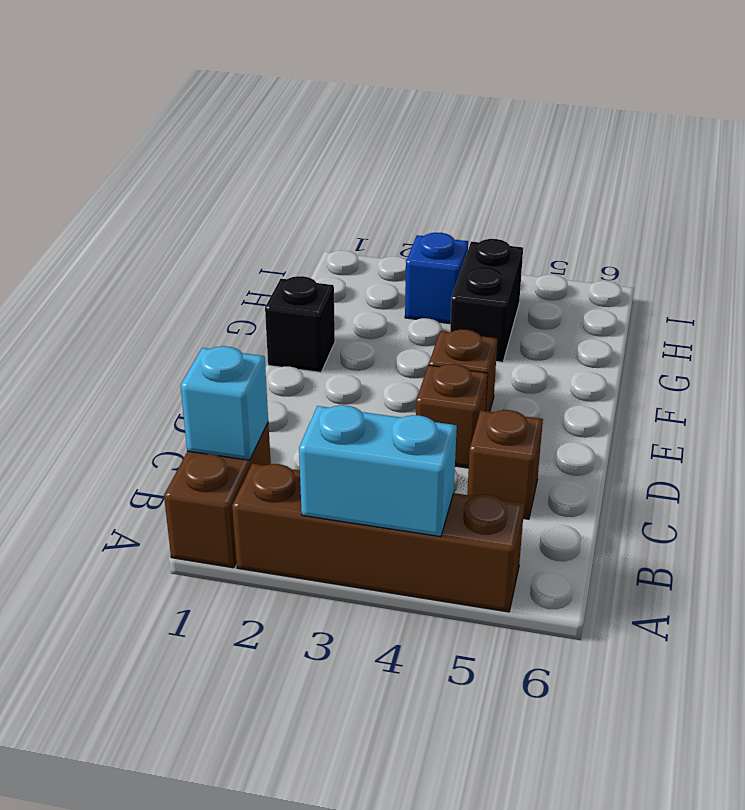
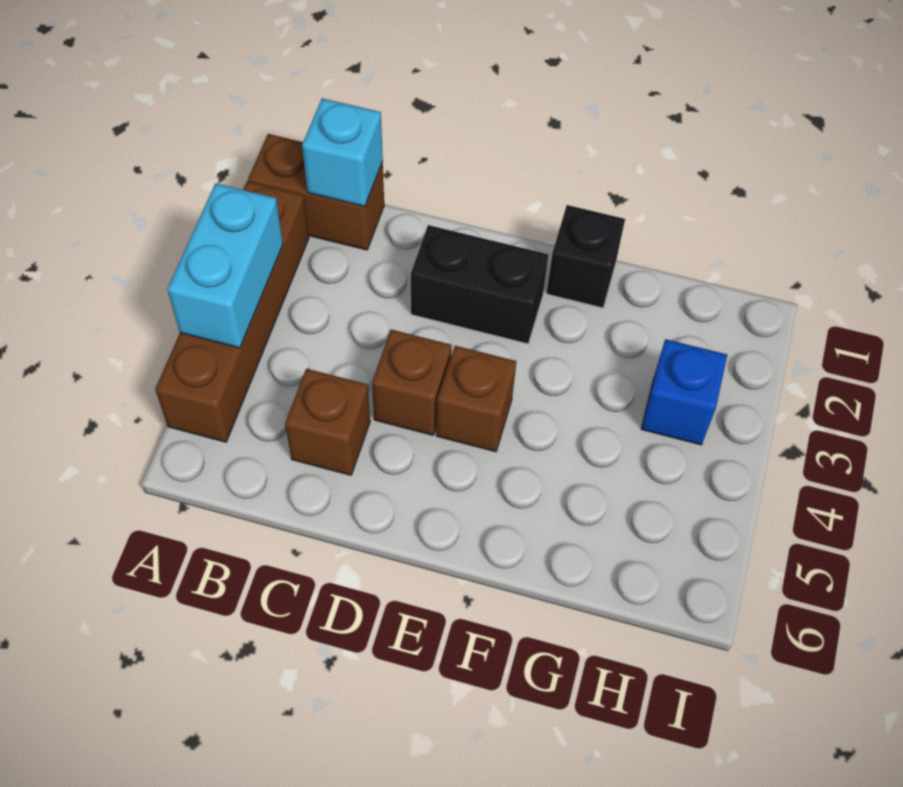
black 1x2 brick [450,239,523,362] -> black 1x2 brick moved to [411,225,549,344]

